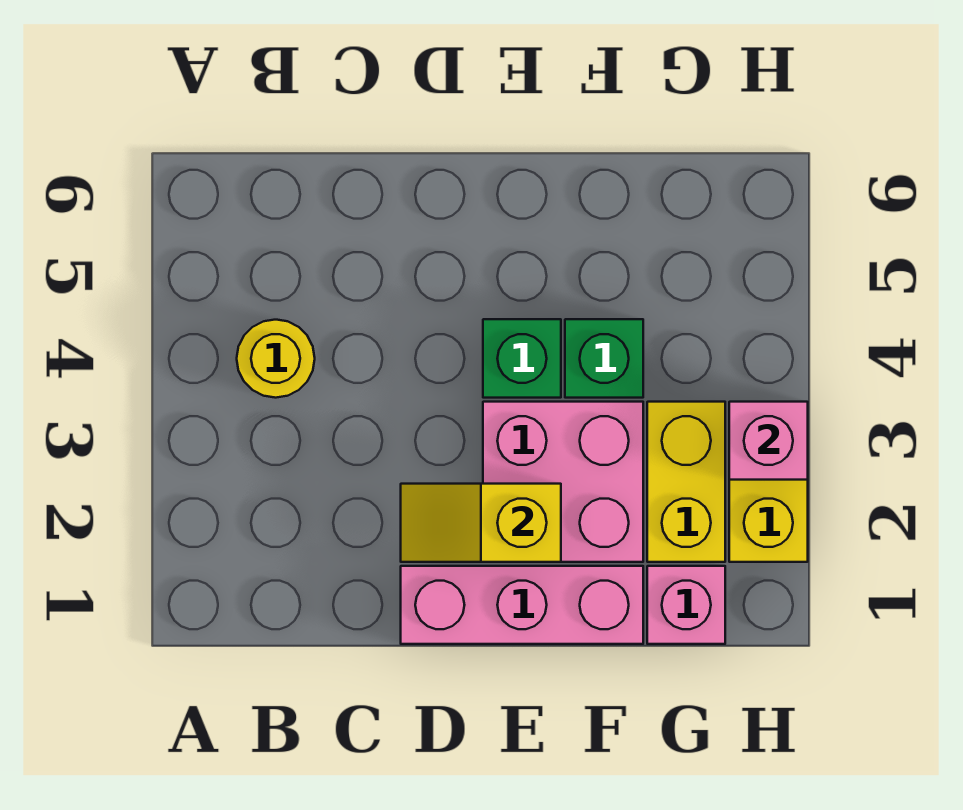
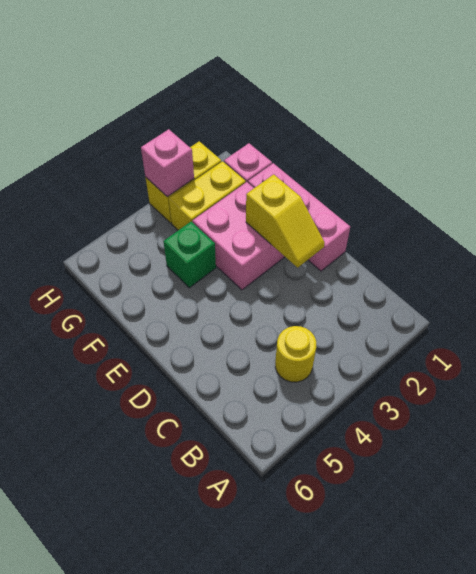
green 1x1 brick [483,319,561,398] -> none

